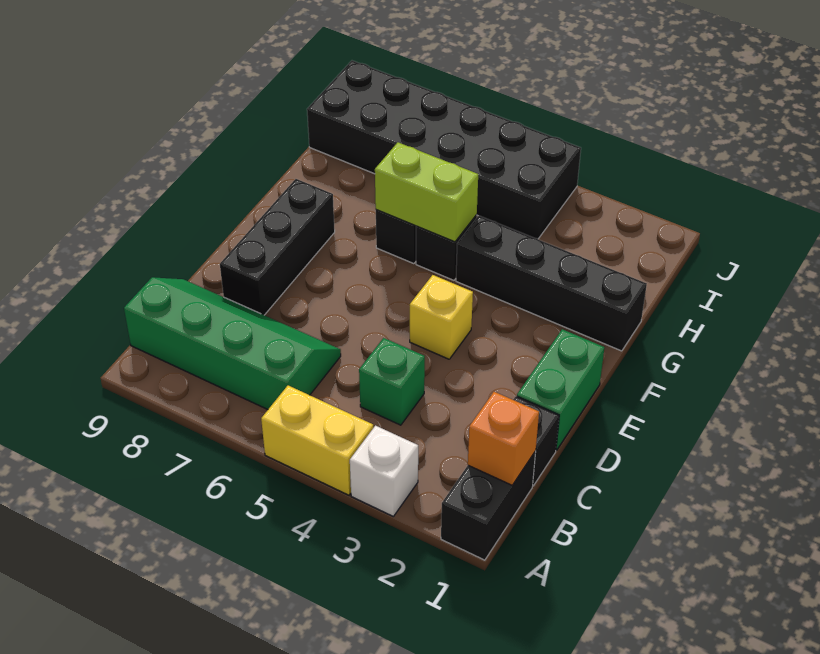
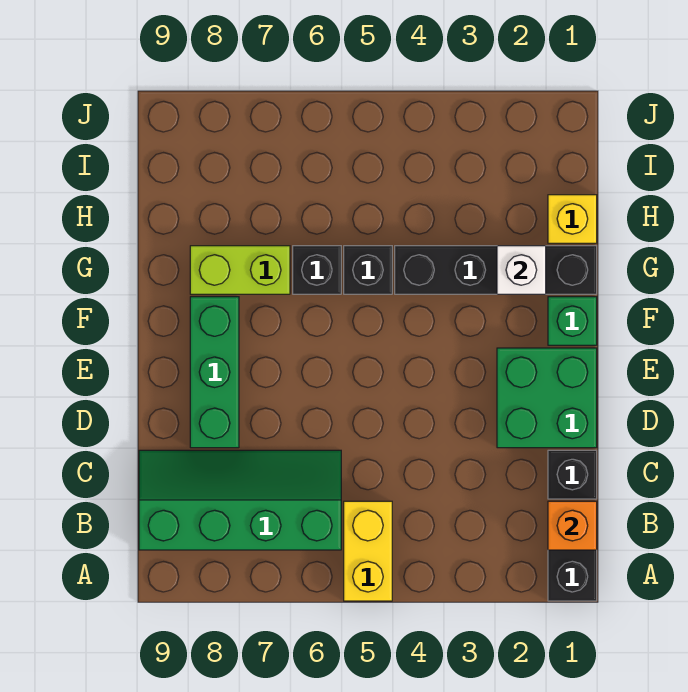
white 1x1 brick [350,426,418,516] -> white 1x1 brick moved to [497,246,546,294]
yellow 1x2 brick [261,386,373,495] -> yellow 1x2 brick turned to [344,501,392,601]
green 1x1 brick [359,338,425,425] -> green 1x1 brick moved to [548,297,597,345]
green 1x2 brick [517,329,605,450] -> green 2x2 brick [497,348,597,448]
black 1x3 brick [220,179,335,315] -> green 1x3 brick [190,297,239,448]
yellow 1x1 brick [410,275,473,359] -> yellow 1x1 brick moved to [548,195,597,243]
lime 1x2 brick [375,142,478,242] -> lime 1x2 brick moved to [190,246,290,294]
black 2x6 brick [307,61,581,239] -> none

